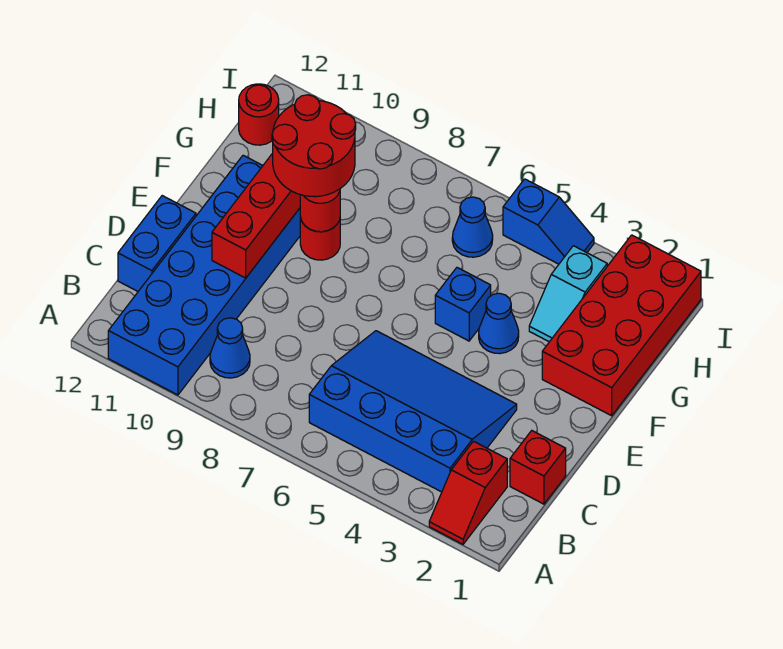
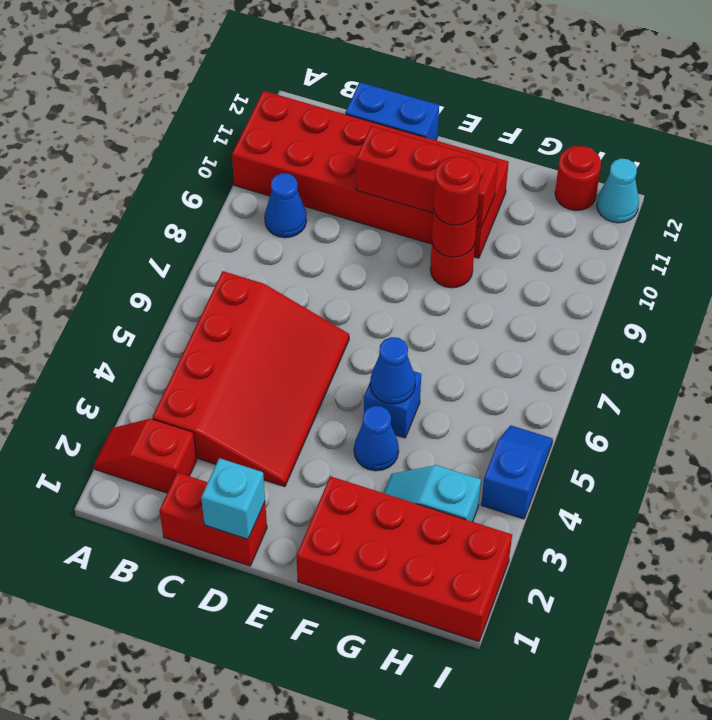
blue 2x6 brick [108,155,300,395] -> red 2x6 brick [232,91,509,258]
blue 3x4 slope [309,331,517,492] -> red 3x4 slope [152,271,349,487]
red 1x1 brick [510,431,566,504] -> red 1x2 brick [159,472,267,566]
none -> cyan 1x1 brick [201,458,265,539]
red 2x2 round brick [272,95,356,197] -> red 1x1 round brick [434,156,480,225]
blue 1x1 cone [452,197,493,257] -> blue 1x1 cone moved to [370,337,415,404]
blue 1x2 slope [503,179,594,264] -> blue 1x2 slope turned to [481,425,553,519]
none -> cyan 1x1 cone [597,159,639,223]

